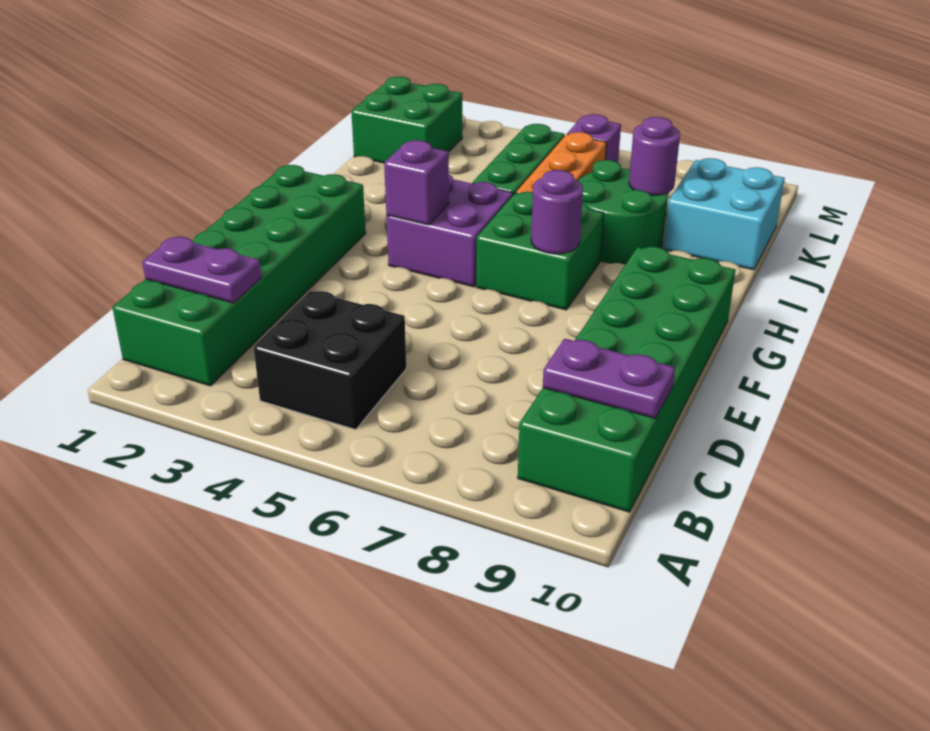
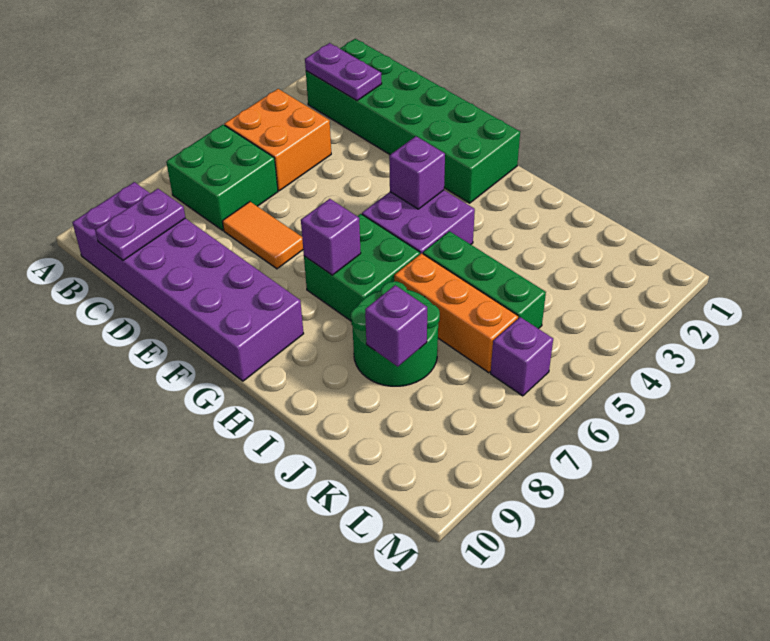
black 2x2 brick [253,291,406,430] -> orange 2x2 brick [224,89,331,191]
green 2x6 brick [518,247,735,512] -> purple 2x6 brick [72,182,304,381]
purple 1x2 plate [142,237,262,303] -> purple 1x2 plate turned to [305,43,382,101]
none -> orange 1x2 tile [222,202,303,269]
purple 1x1 round brick [531,170,583,254] -> purple 1x1 brick [301,199,361,275]
purple 1x1 round brick [629,117,680,195] -> purple 1x1 brick [365,285,427,367]
cyan 2x2 brick [663,158,785,270] -> none
green 2x2 brick [351,77,462,163] -> green 2x2 brick moved to [166,125,278,230]

